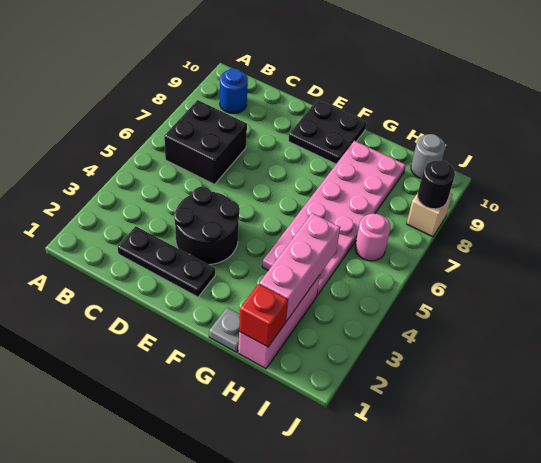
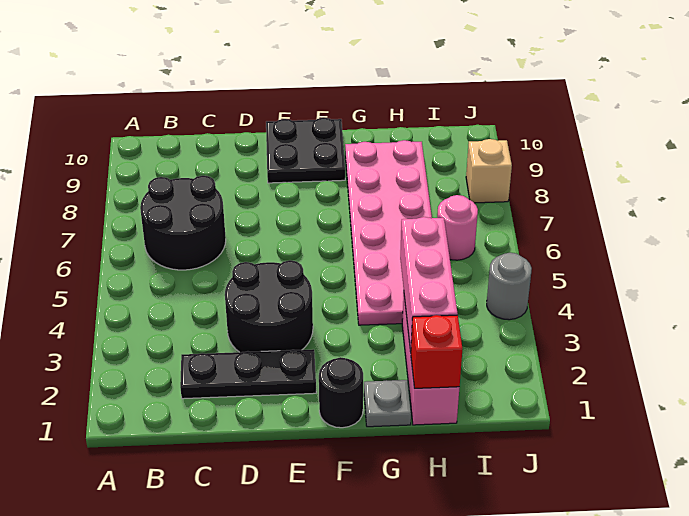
black 2x2 brick [164,100,247,184] -> black 2x2 round brick [140,176,226,270]
blue 1x1 round brick [220,68,248,114] -> none
grey 1x1 round brick [411,134,445,179] -> grey 1x1 round brick moved to [487,253,532,320]
black 1x1 round brick [418,160,455,209] -> black 1x1 round brick moved to [319,357,363,428]

